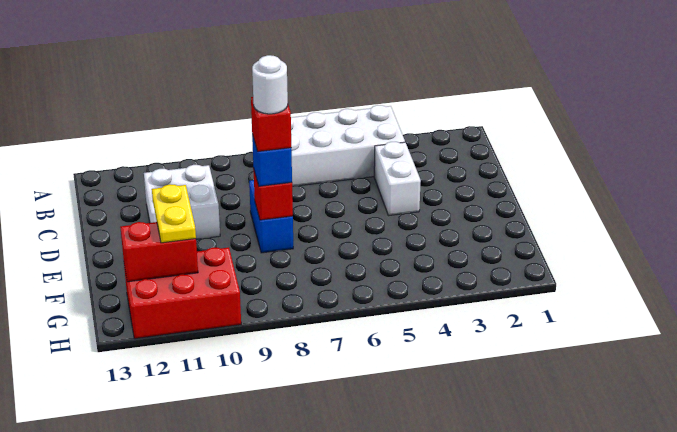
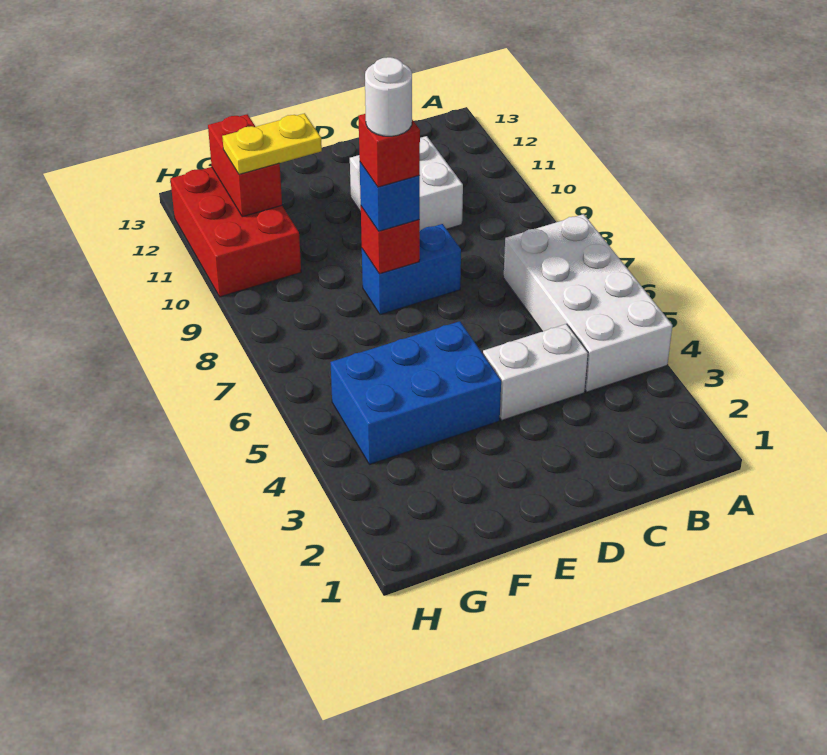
none -> blue 2x3 brick [330,321,501,465]

